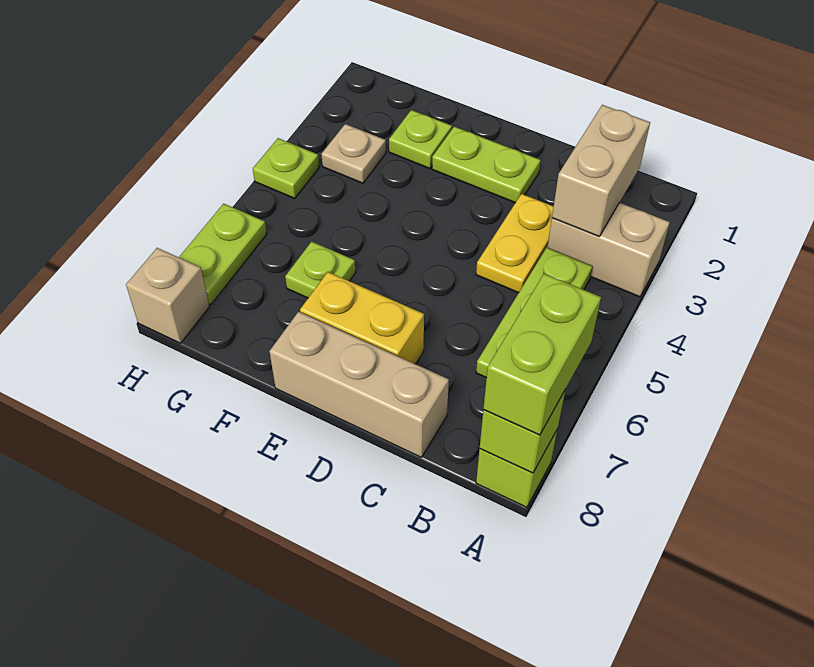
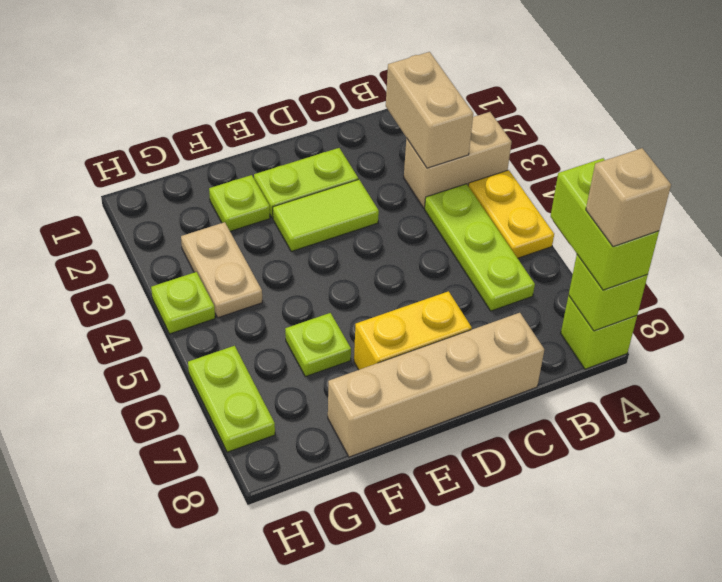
yellow 1x2 plate [476,194,554,293] -> yellow 1x2 plate moved to [468,170,554,258]
tan 1x3 brick [269,312,449,457] -> tan 1x4 brick [328,313,544,457]
none -> lime 1x2 tile [273,179,379,251]
tan 1x1 plate [321,124,386,183] -> tan 1x2 plate [181,222,262,318]
tan 1x1 brick [126,248,210,343] -> tan 1x1 brick moved to [586,148,671,247]

